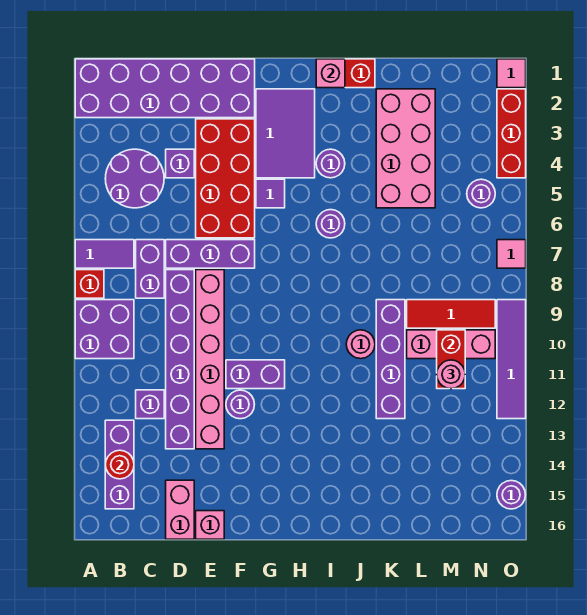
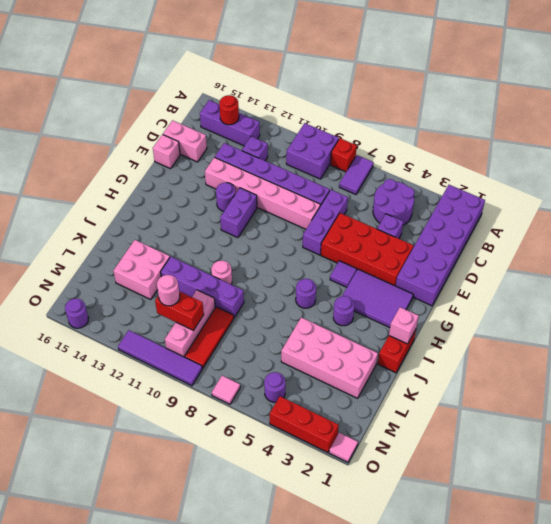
purple 1x2 brick [136,240,164,298] -> none
none -> pink 2x2 brick [113,240,170,299]

